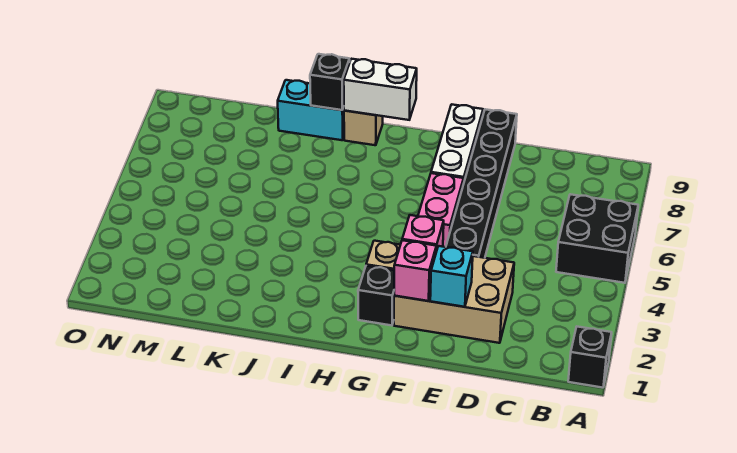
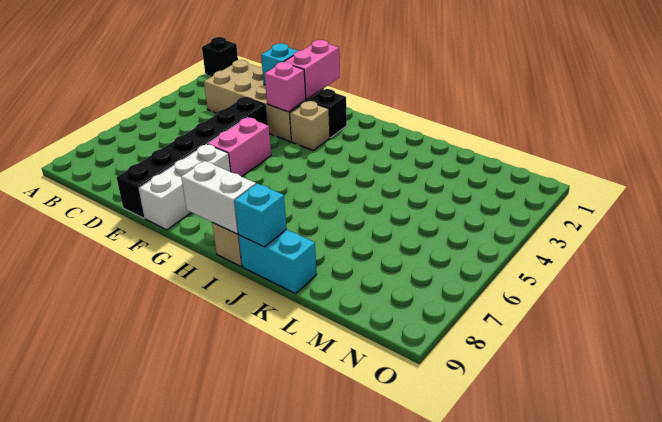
black 2x2 brick [556,194,638,283] -> none
tan 2x3 brick [394,256,514,343] -> tan 2x4 brick [204,60,323,142]
pink 1x1 brick [394,240,436,301] -> pink 1x2 brick [284,40,340,100]
black 1x1 brick [310,54,350,110] -> cyan 1x1 brick [234,184,287,247]

